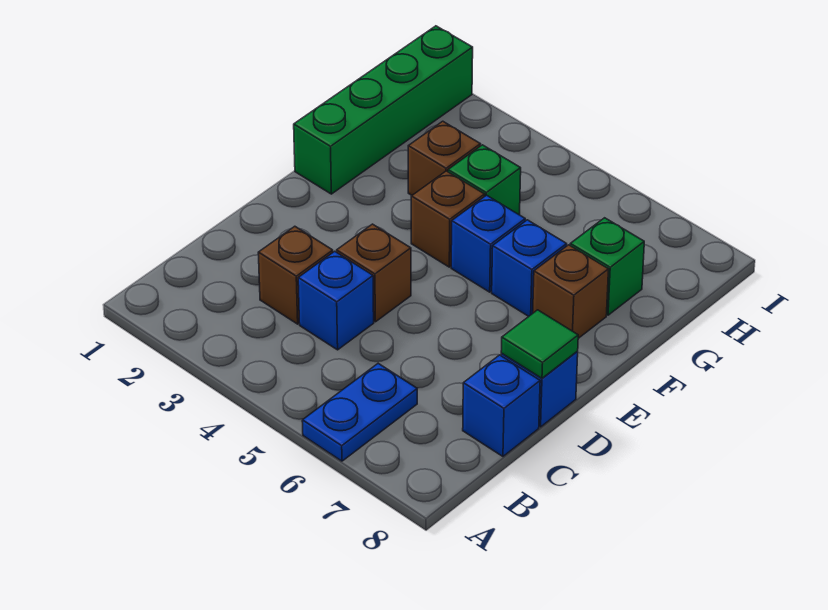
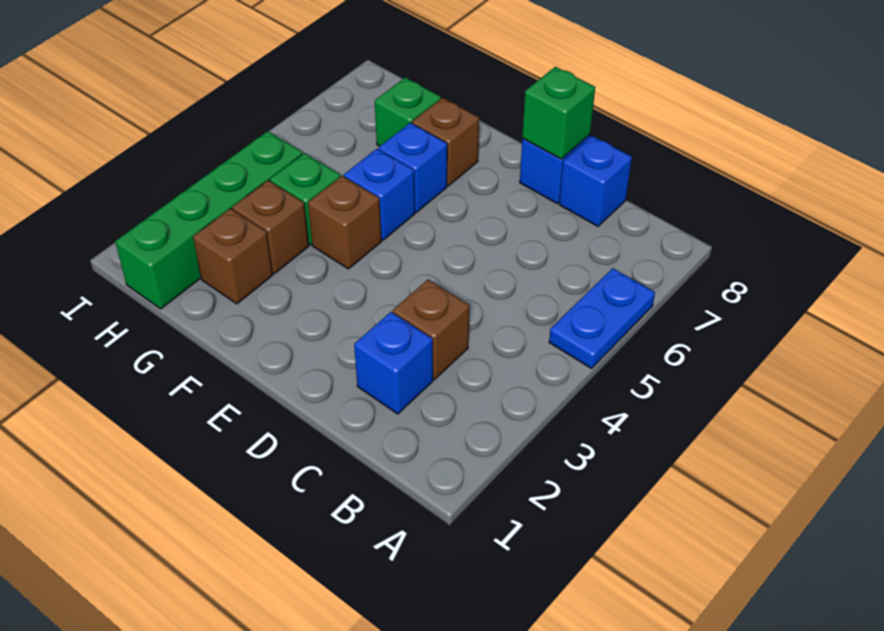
blue 1x2 plate [302,363,417,461] -> blue 1x2 plate turned to [549,268,655,368]
blue 1x1 brick [298,251,374,350] -> blue 1x1 brick moved to [354,312,433,414]
brown 1x1 brick [337,224,411,322] -> brown 1x1 brick moved to [193,208,273,304]
green 1x1 tile [501,310,578,378] -> green 1x1 brick [522,67,595,159]
green 1x4 brick [294,26,473,194] -> green 1x4 brick turned to [115,131,303,309]

